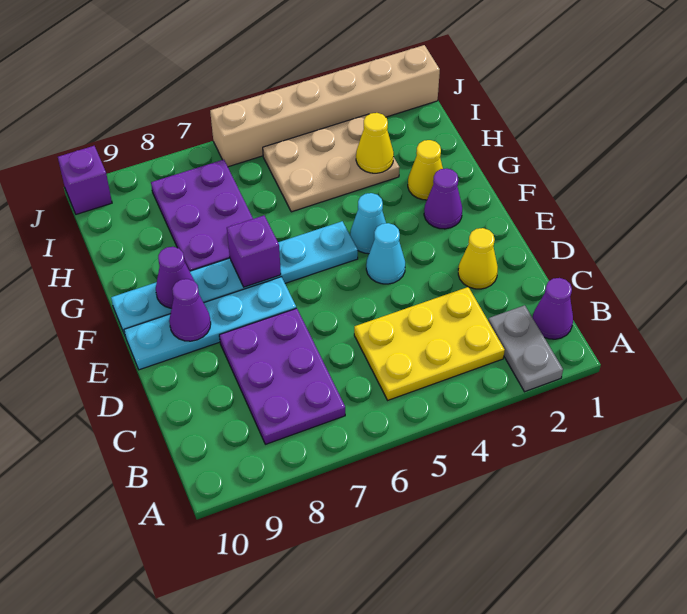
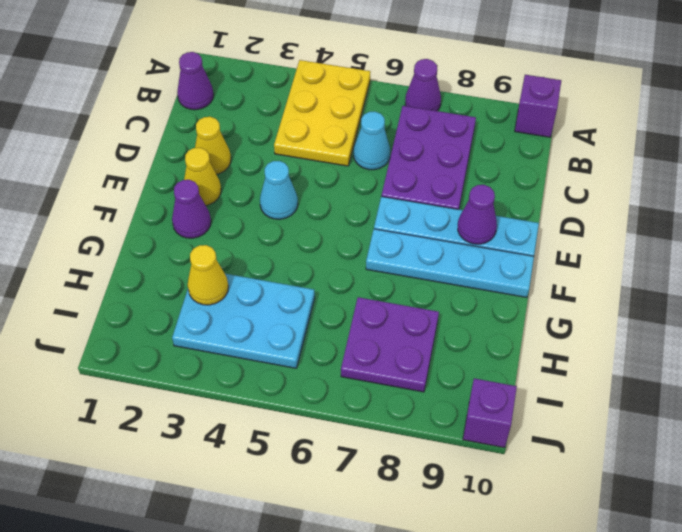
grey 1x2 plate [488,305,563,392] -> none
yellow 2x3 plate [354,287,505,400] -> yellow 2x3 plate turned to [274,60,370,166]
cyan 1x1 cone [350,193,386,254] -> cyan 1x1 cone moved to [354,112,390,170]
cyan 1x6 plate [111,221,358,335] -> cyan 1x4 plate [366,229,534,297]
purple 1x1 brick [227,216,281,287] -> purple 1x1 brick moved to [515,75,561,137]
purple 1x1 cone [156,247,194,308] -> purple 1x1 cone moved to [405,59,441,111]
yellow 1x1 cone [408,140,443,200] -> yellow 1x1 cone moved to [184,148,221,205]
purple 2x3 plate [151,160,253,271] -> purple 2x2 plate [341,297,439,392]
tan 2x3 plate [263,114,400,212] -> cyan 2x3 plate [172,274,315,368]
tan 1x6 brick [210,45,440,167] -> none

